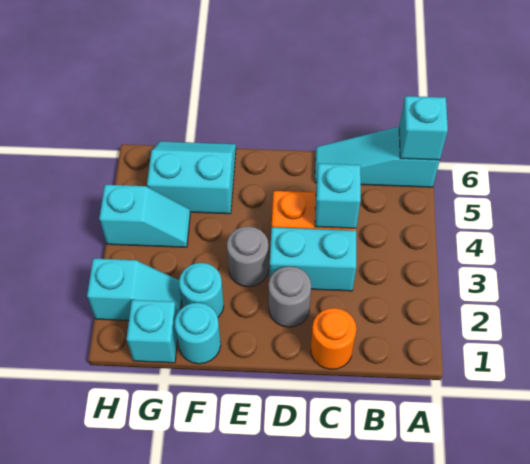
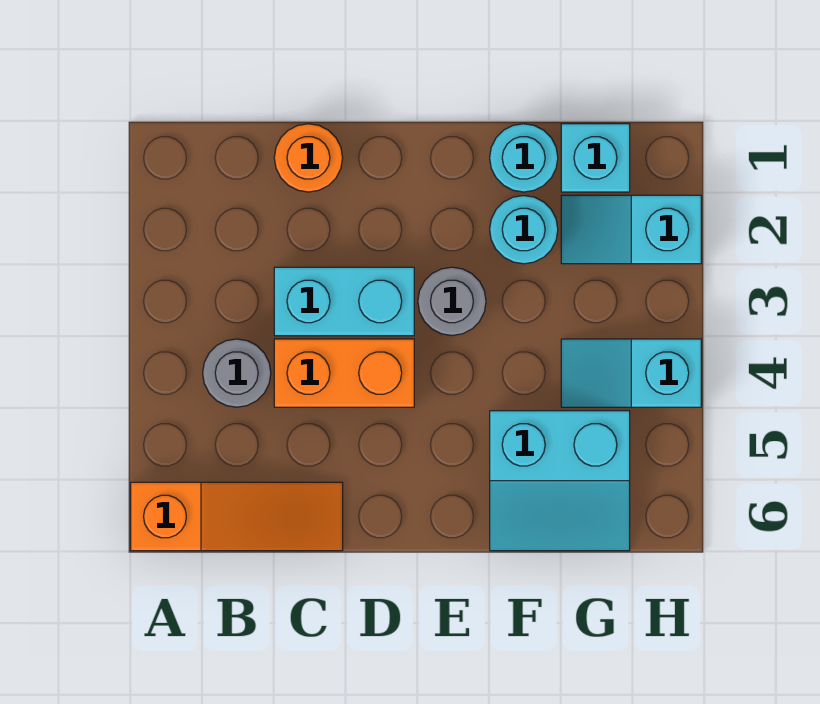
cyan 1x3 slope [315,127,440,187] -> orange 1x3 slope [131,482,343,551]
cyan 1x1 brick [399,96,448,160] -> none
cyan 1x1 brick [315,163,361,228] -> none
grey 1x1 round brick [269,266,311,327] -> grey 1x1 round brick moved to [203,339,271,407]

